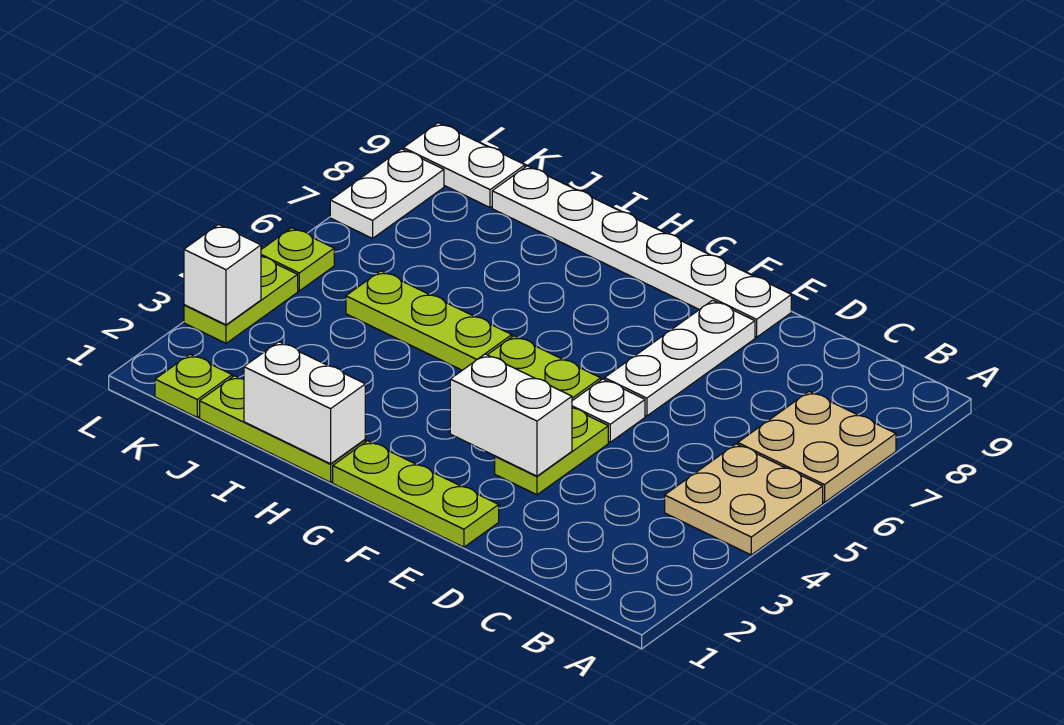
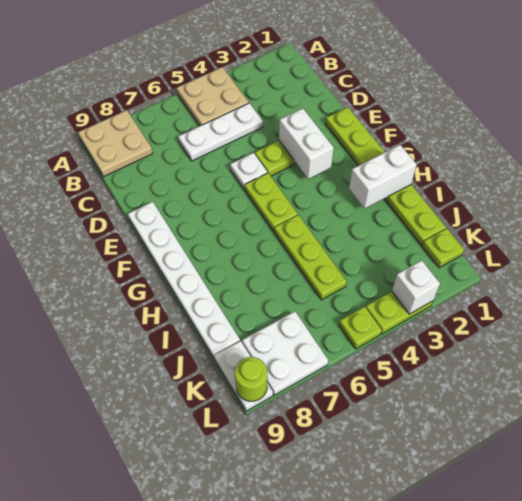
tan 2x2 plate [738,391,896,503] -> tan 2x2 plate moved to [78,110,153,177]
white 1x3 plate [605,300,755,416] -> white 1x3 plate moved to [178,103,263,161]
white 1x2 brick [244,342,365,464] -> white 1x2 brick turned to [349,145,417,208]
white 1x2 plate [330,149,444,238] -> white 2x2 plate [242,311,328,395]
none -> lime 1x1 round brick [235,357,267,401]

